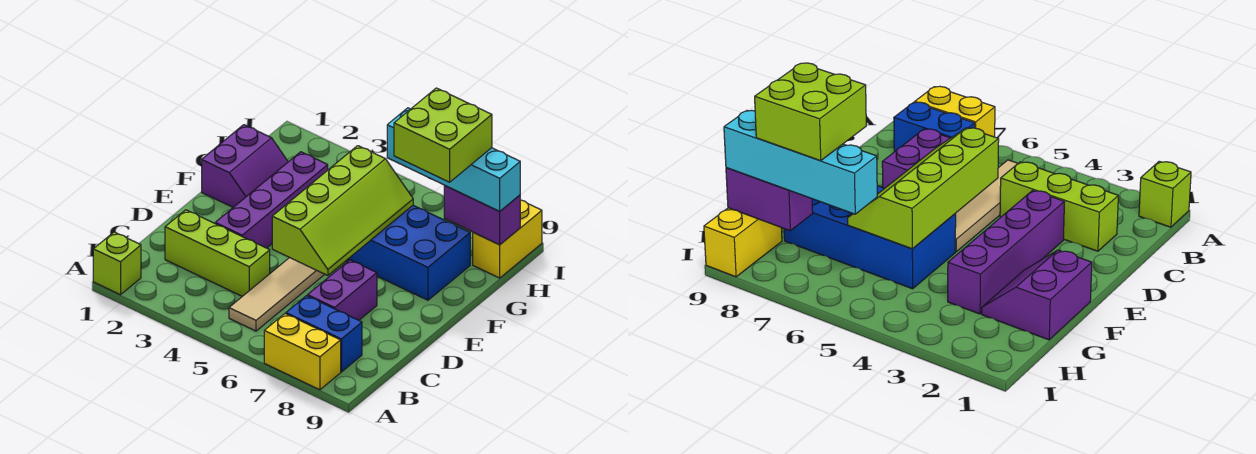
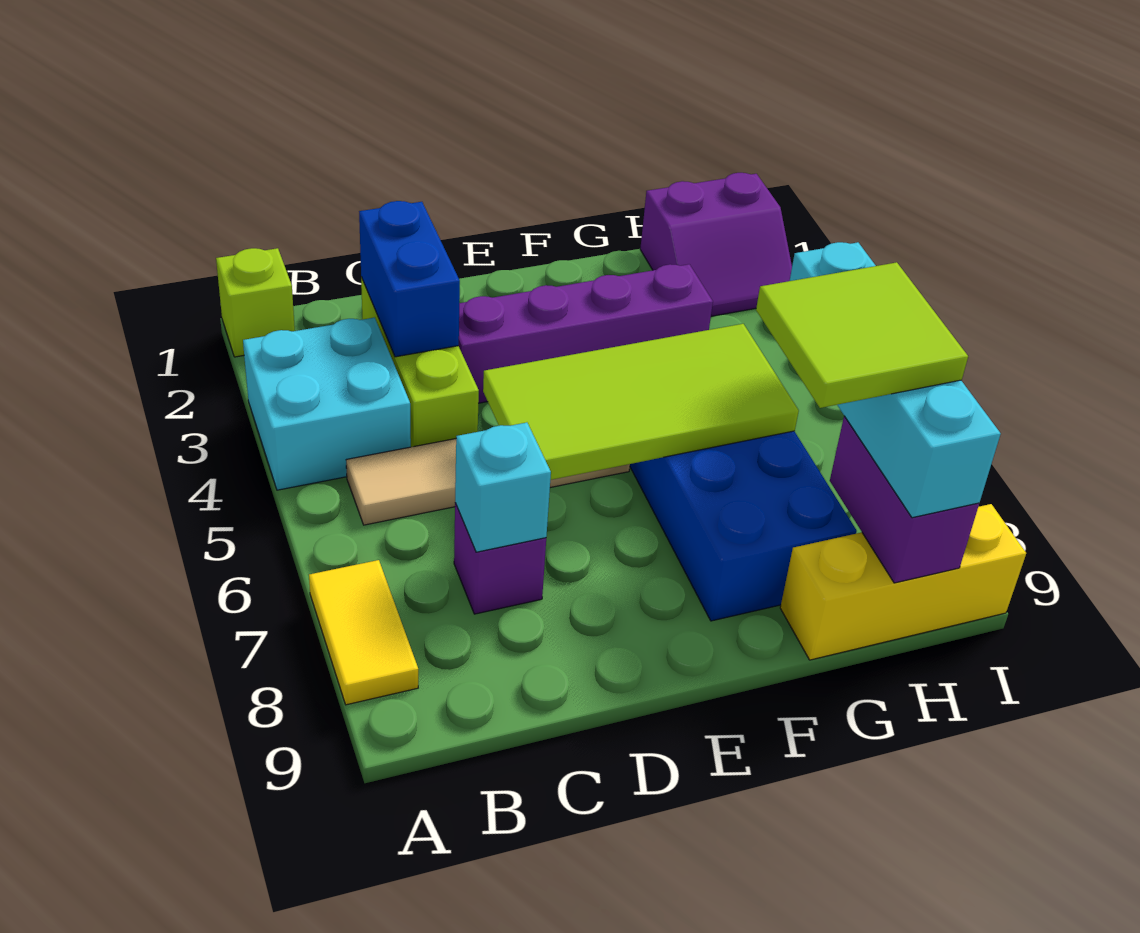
none -> cyan 2x2 brick [243,318,411,490]
yellow 1x2 brick [264,314,341,390] -> yellow 1x2 tile [309,560,418,705]
blue 1x2 brick [286,296,362,372] -> blue 1x2 brick moved to [359,201,460,357]
purple 1x2 brick [308,260,377,320] -> purple 1x1 brick [454,503,546,614]
none -> cyan 1x1 brick [455,423,551,552]
lime 2x4 slope [272,146,413,276] -> lime 2x4 tile [483,324,799,480]
purple 2x2 slope [202,125,288,207] -> purple 2x2 slope moved to [640,173,792,316]
lime 2x2 brick [394,88,492,182] -> lime 2x2 tile [756,262,968,408]
yellow 1x2 brick [473,200,542,278] -> yellow 1x3 brick [780,504,1026,660]

